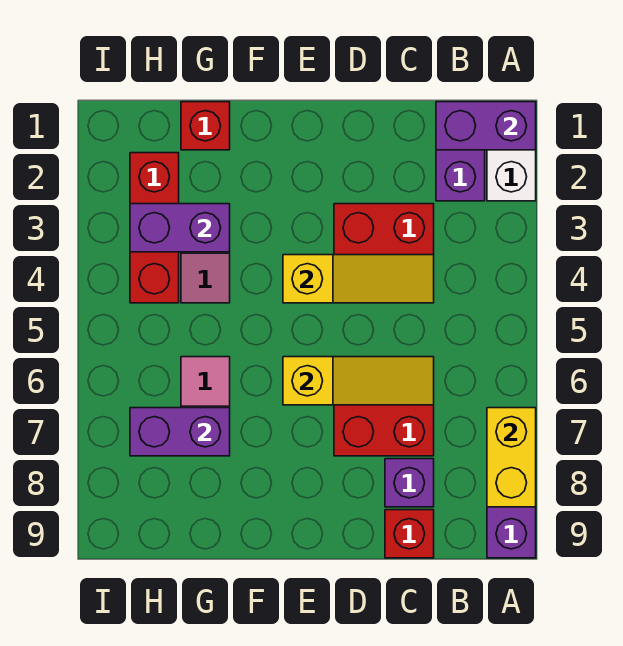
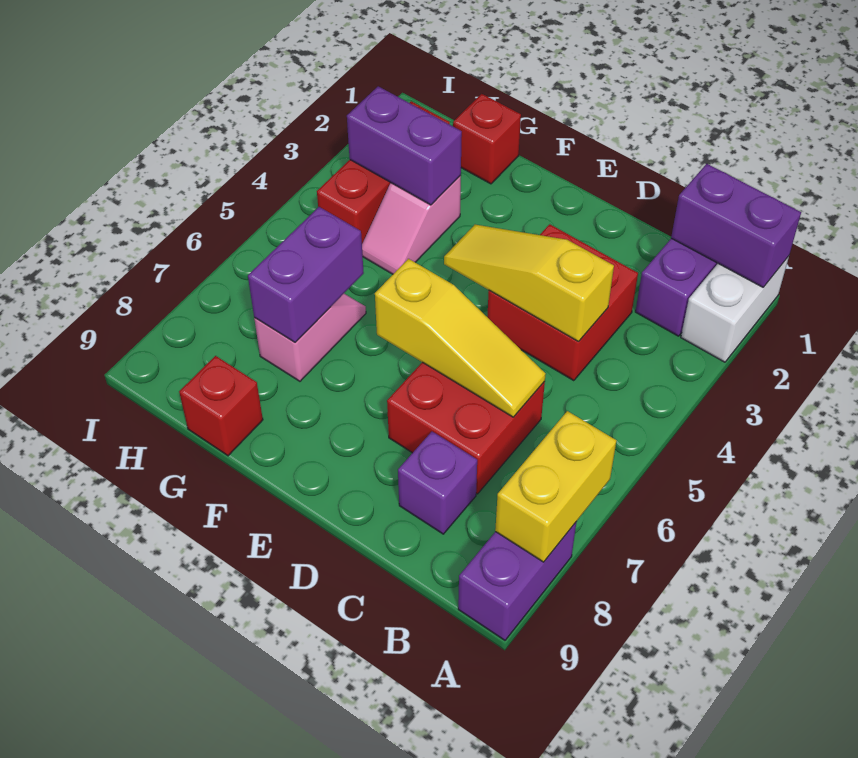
yellow 1x3 slope [283,255,434,303] -> yellow 1x3 slope turned to [444,225,614,342]
red 1x1 brick [385,510,434,558] -> red 1x1 brick moved to [179,356,263,456]
purple 1x2 brick [130,408,230,456] -> purple 1x2 brick turned to [248,207,364,342]

